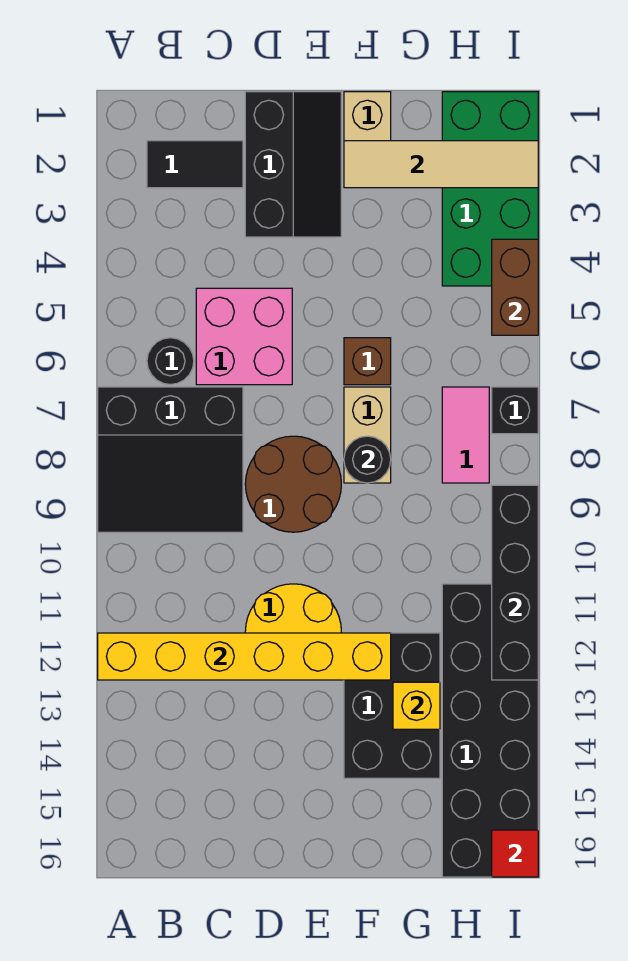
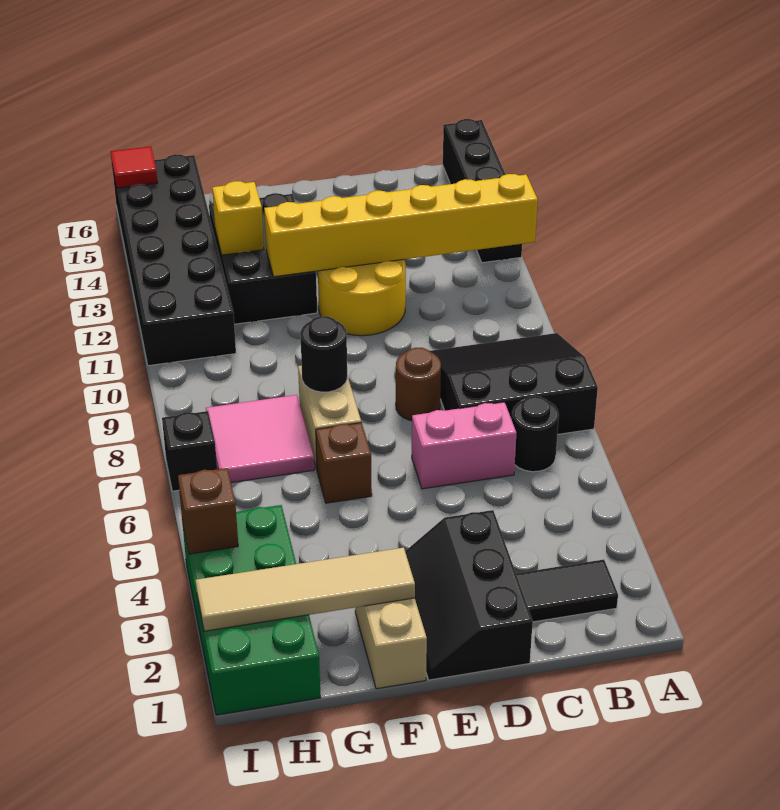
pink 2x2 brick [196,288,292,385] -> pink 1x2 brick [412,402,516,489]
brown 2x2 round brick [245,436,341,532] -> brown 1x1 round brick [396,348,441,421]
pink 1x2 tile [442,387,489,483] -> pink 2x2 tile [206,395,314,483]
brown 1x2 brick [492,239,538,335] -> brown 1x1 brick [178,468,238,554]
black 1x4 brick [492,485,538,680] -> black 1x4 brick moved to [443,119,522,263]

